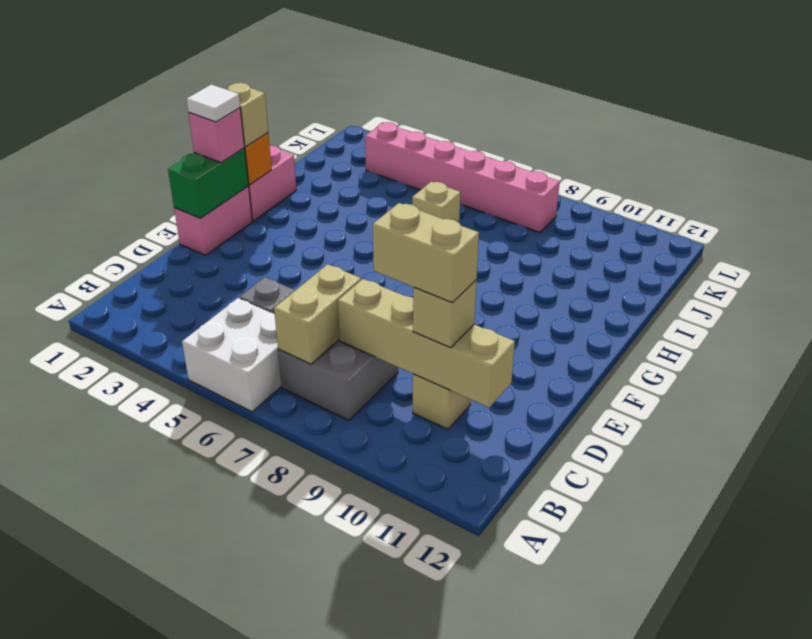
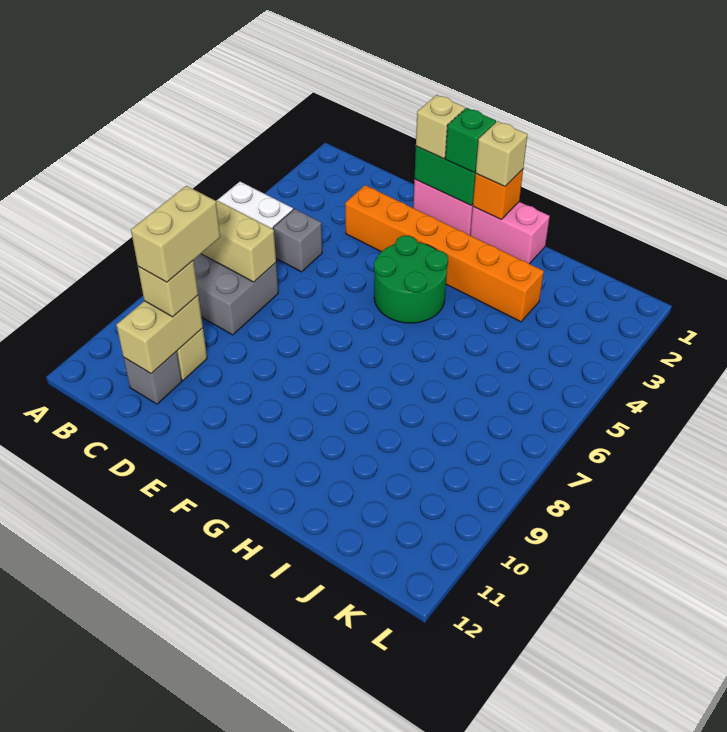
tan 1x4 brick [338,279,515,407] -> tan 1x2 brick [116,295,203,373]
none -> grey 1x1 brick [123,351,182,404]
none -> orange 1x6 brick [345,185,544,322]
pink 1x1 brick [189,108,245,163] -> green 1x1 brick [445,108,496,172]
white 1x1 tile [187,84,240,122] -> none
none -> green 2x2 round brick [374,236,448,323]
tan 1x1 brick [412,182,460,223] -> tan 1x1 brick moved to [416,95,465,159]
pink 1x6 brick [365,122,560,233] -> none

